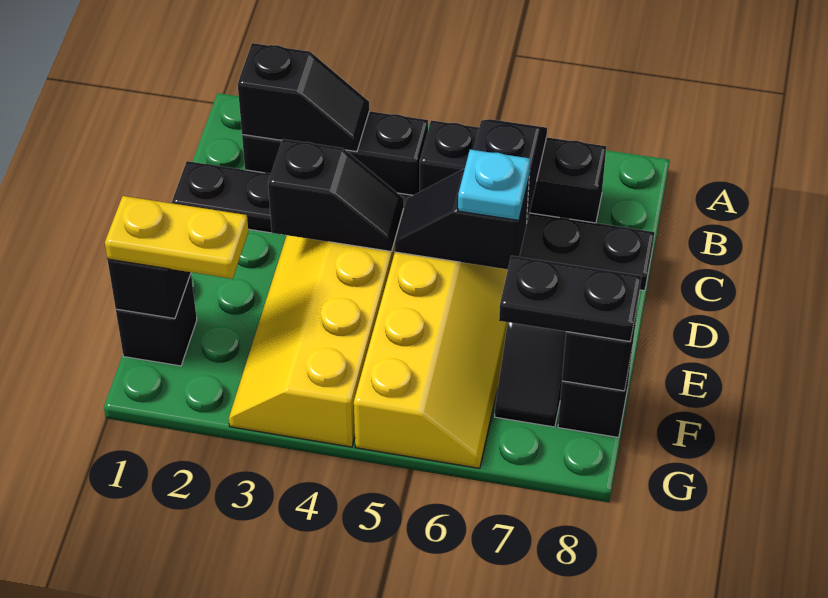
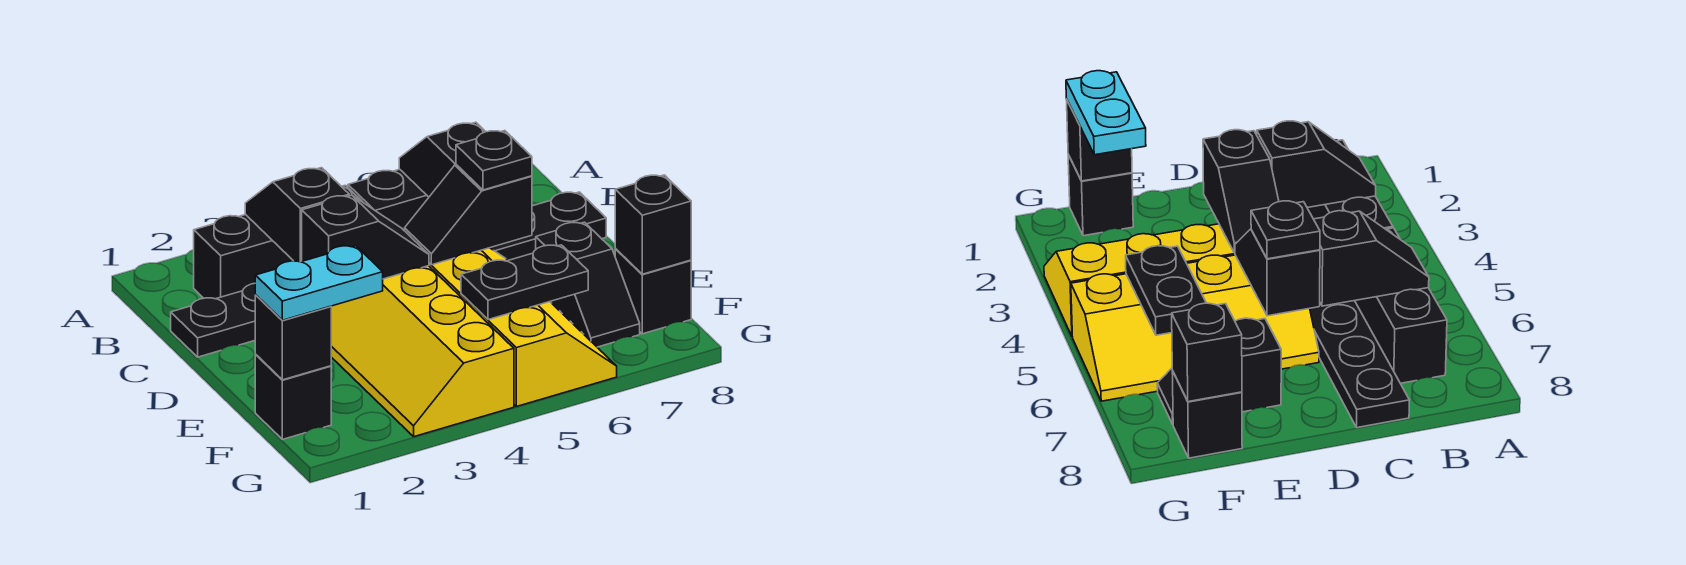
black 1x2 slope [238,43,369,152] -> black 1x2 slope turned to [245,168,349,262]
cyan 1x1 plate [458,149,530,220] -> black 1x1 plate [456,131,532,190]
yellow 1x2 plate [105,196,248,279] -> cyan 1x2 plate [255,246,383,320]
black 1x2 plate [499,256,641,342] -> black 1x2 plate moved to [461,245,588,320]

